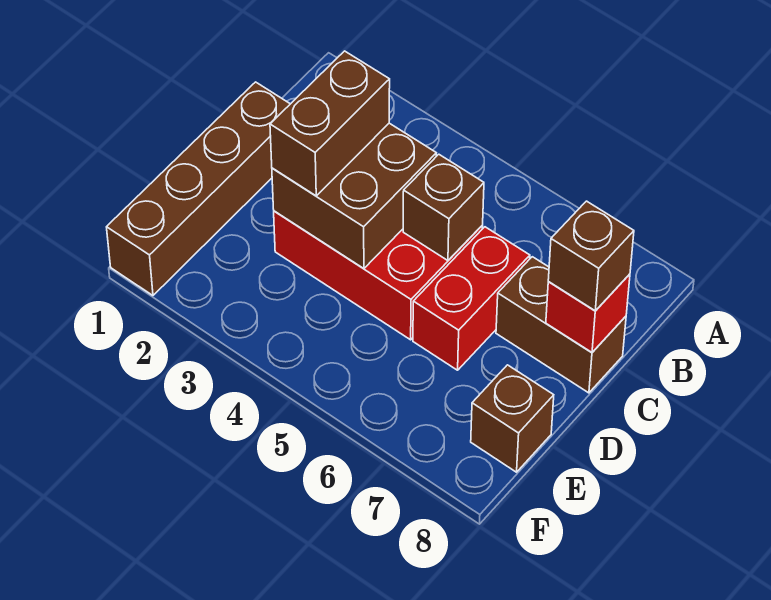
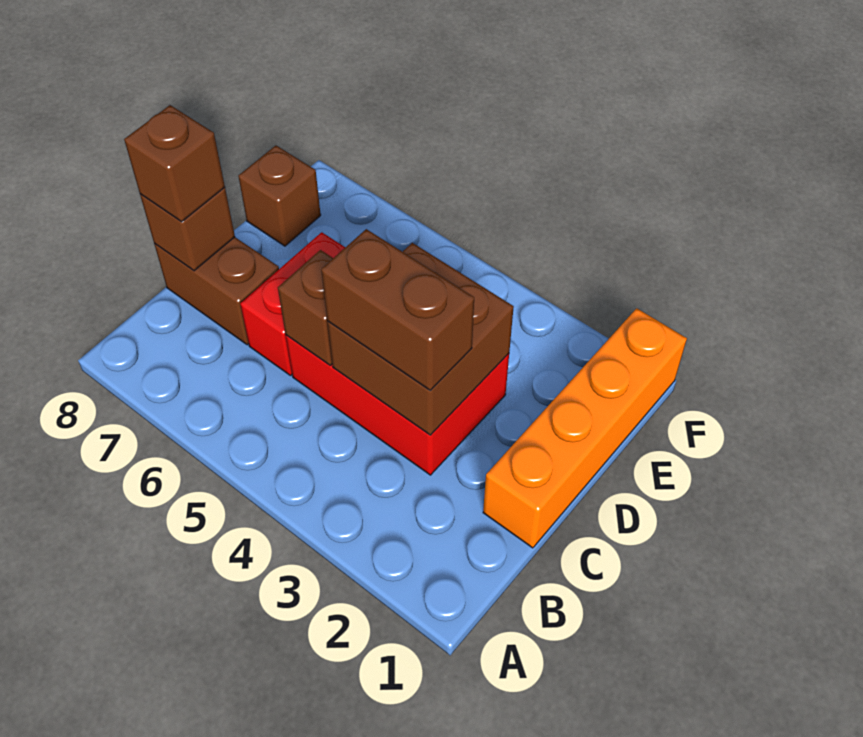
brown 1x4 brick [107,82,290,295] -> orange 1x4 brick [483,308,687,548]
brown 1x2 brick [270,51,390,196] -> brown 1x2 brick turned to [321,229,474,391]
red 1x1 brick [546,274,630,352] -> brown 1x1 brick [140,187,235,271]

